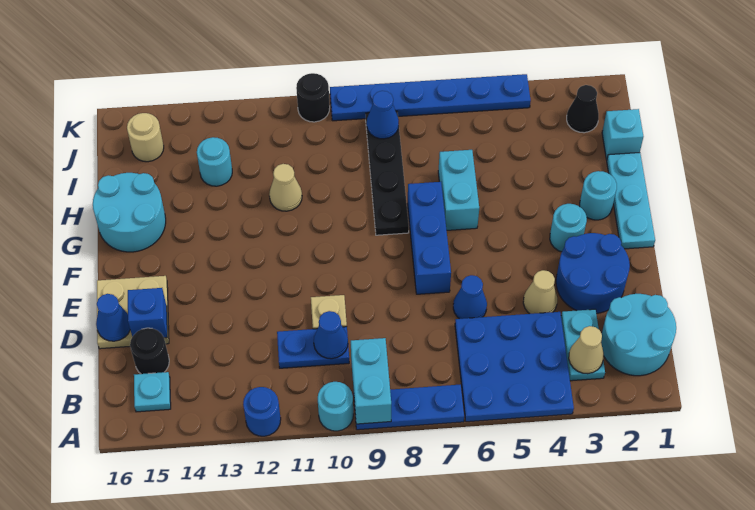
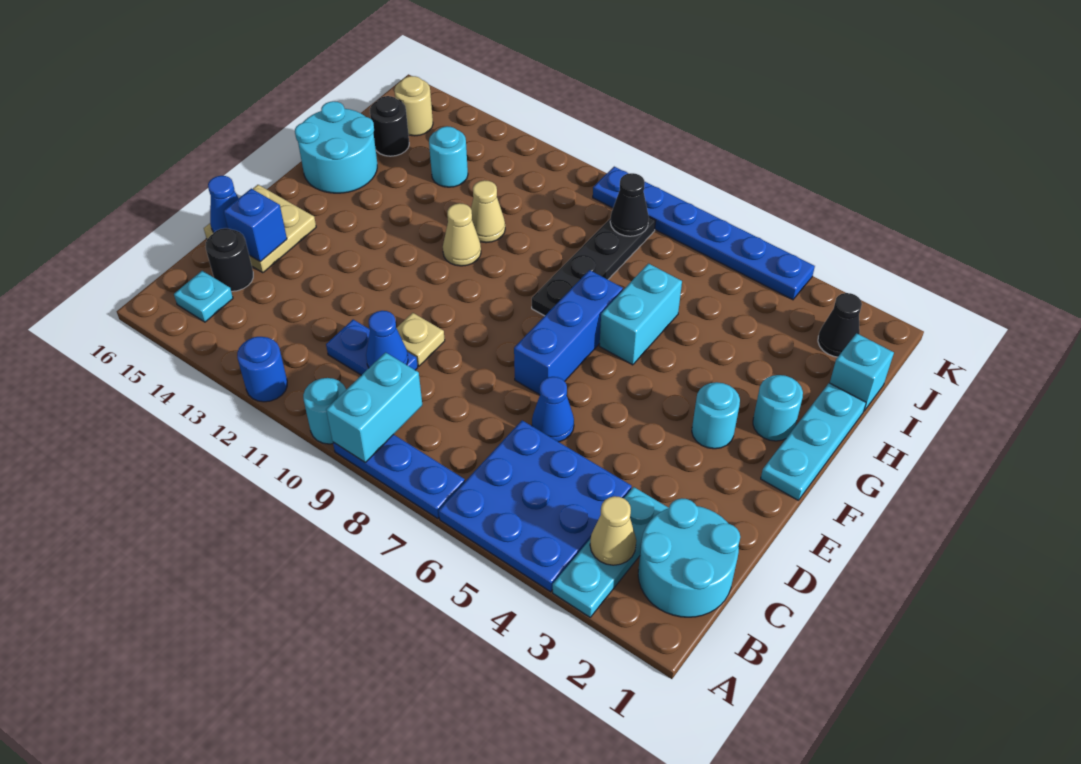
cyan 1x2 plate [561,309,605,381] -> cyan 1x3 plate [553,487,668,617]
blue 2x2 round brick [556,233,630,313] -> none
tan 1x1 cone [523,270,557,314] -> tan 1x1 cone moved to [443,203,481,266]
blue 1x1 cone [367,91,399,139] -> black 1x1 cone [610,173,649,236]
black 1x1 round brick [296,73,330,122] -> black 1x1 round brick moved to [370,96,409,156]

